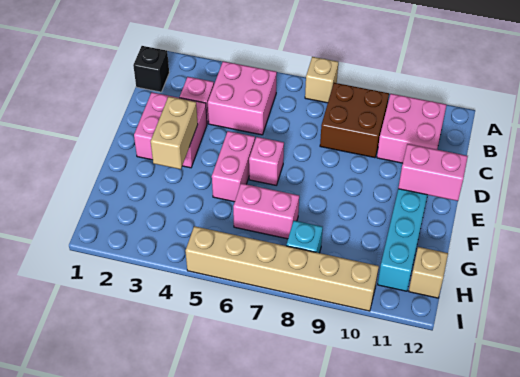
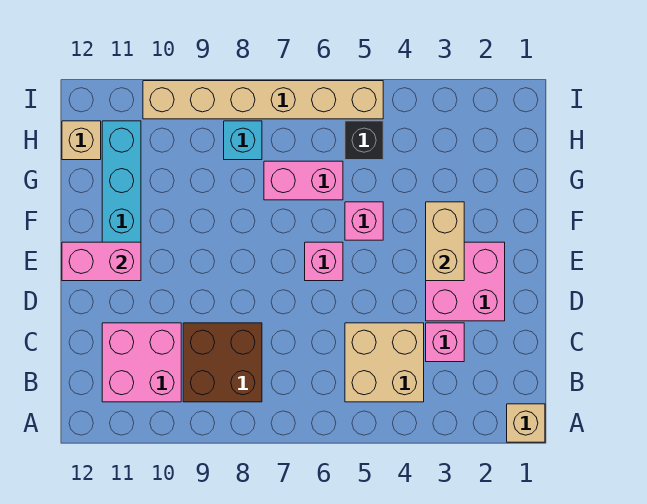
tan 1x1 brick [305,57,338,103] -> tan 1x1 brick moved to [507,404,545,442]
black 1x1 brick [133,46,169,92] -> black 1x1 brick moved to [345,121,383,160]
pink 2x2 brick [208,61,277,135] -> tan 2x2 brick [345,323,424,402]
pink 1x2 brick [212,131,255,202] -> pink 1x1 brick [345,202,383,240]

